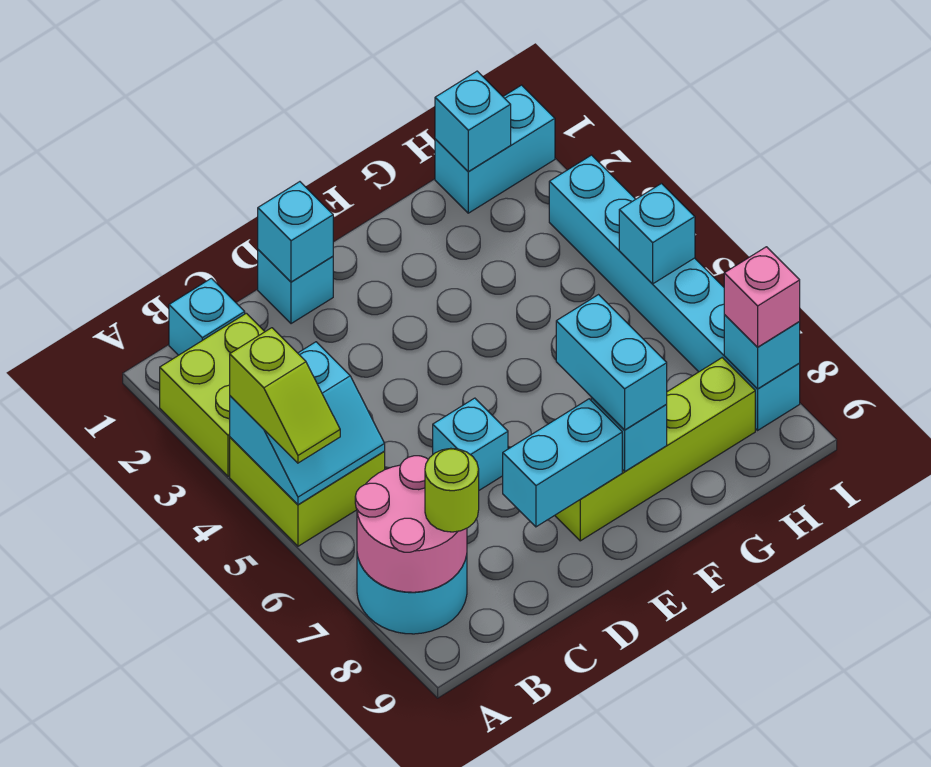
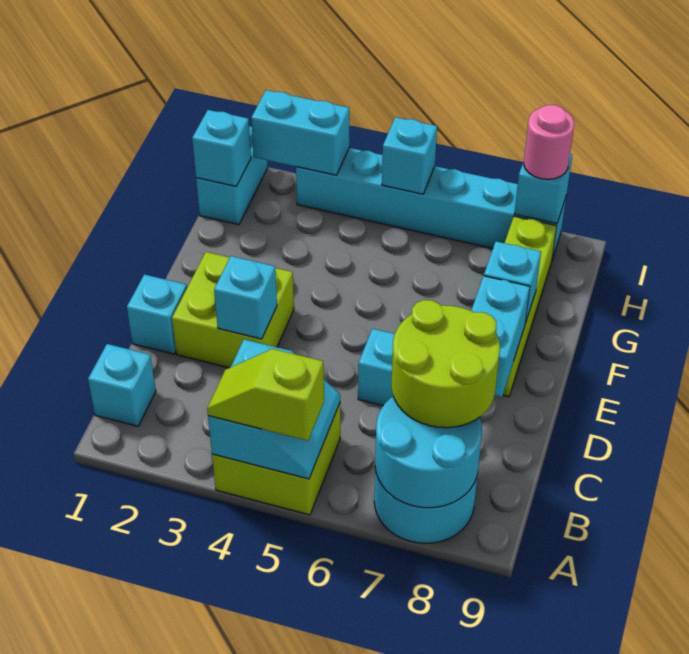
lime 2x2 brick [160,313,265,476] -> lime 2x2 brick moved to [172,252,294,368]
lime 1x2 slope [230,328,340,463] -> lime 1x2 slope turned to [207,349,324,441]
pink 2x2 round brick [355,456,467,592] -> cyan 2x2 round brick [375,397,482,508]
lime 1x1 round brick [425,448,479,532] -> lime 2x2 round brick [391,300,500,428]
cyan 1x1 brick [258,182,333,282] -> cyan 1x1 brick moved to [214,256,277,339]
cyan 1x2 brick [556,295,667,430] -> cyan 1x2 brick moved to [251,90,349,175]
pink 1x1 brick [724,247,800,347] -> pink 1x1 round brick [524,105,574,179]

